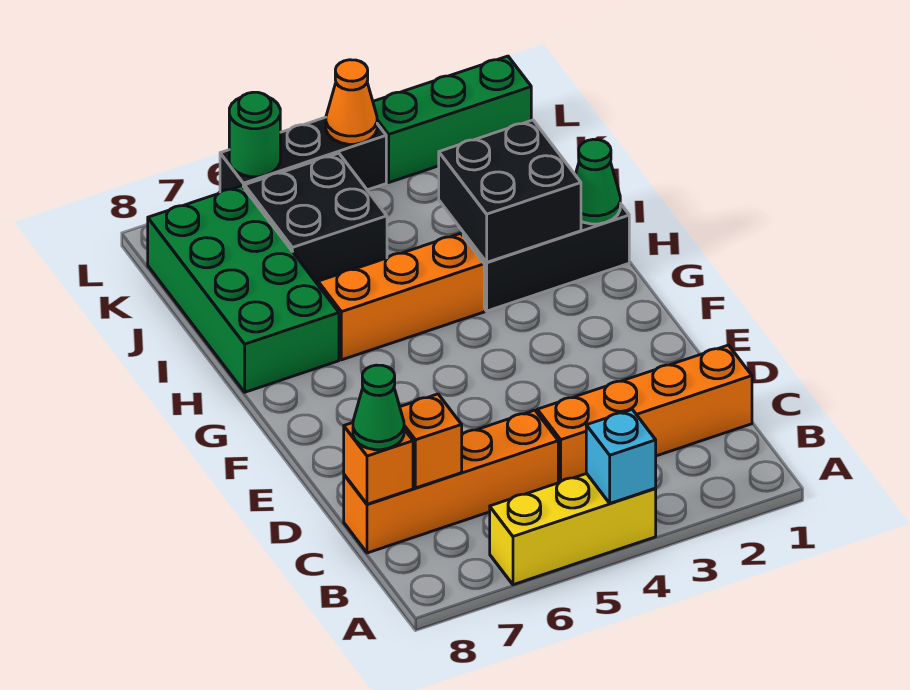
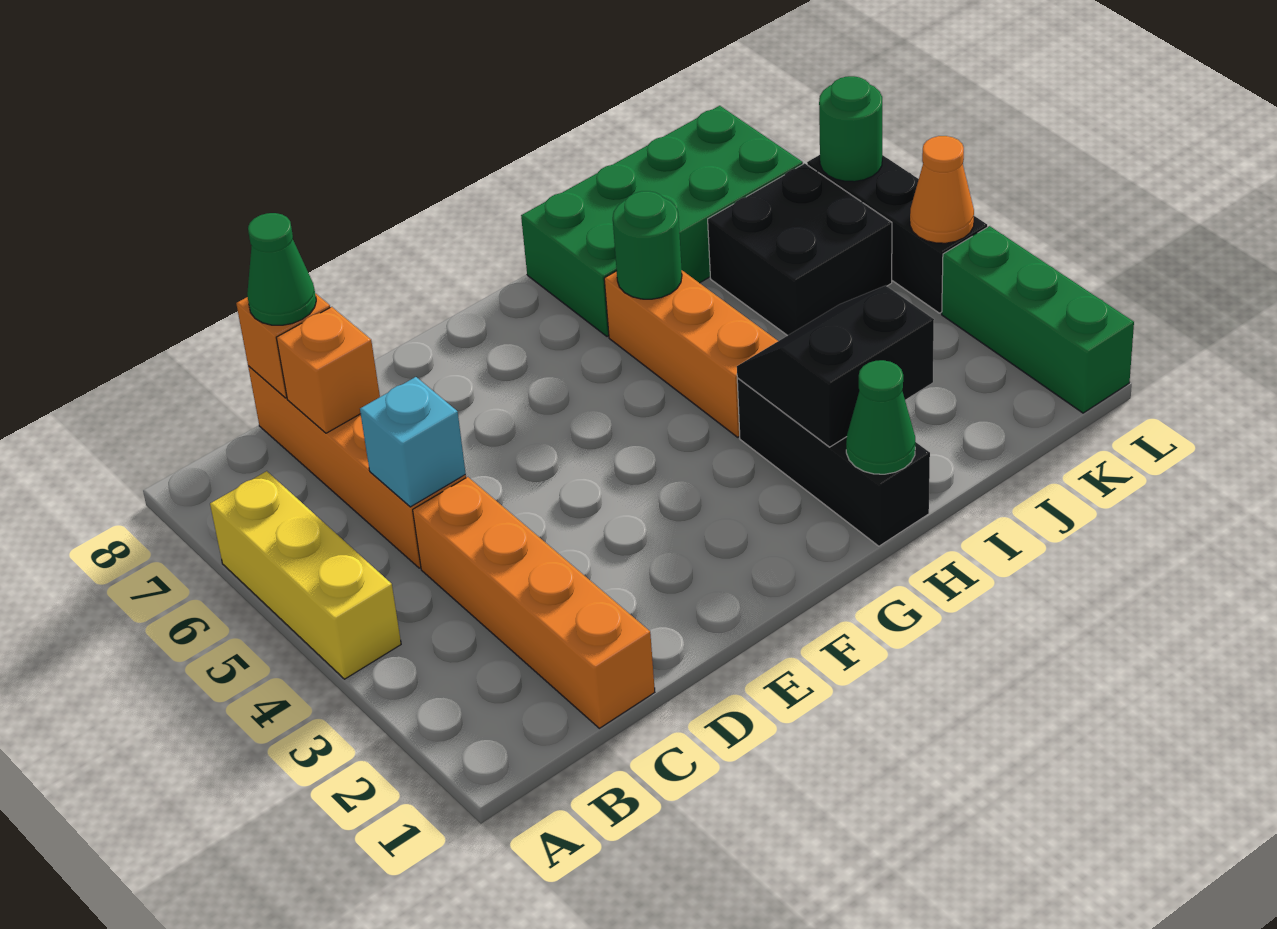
cyan 1x1 brick [586,410,656,503] -> cyan 1x1 brick moved to [360,377,466,507]
black 2x2 brick [439,120,581,262] -> black 2x2 slope [737,286,934,447]
none -> green 1x1 round brick [613,191,682,299]

